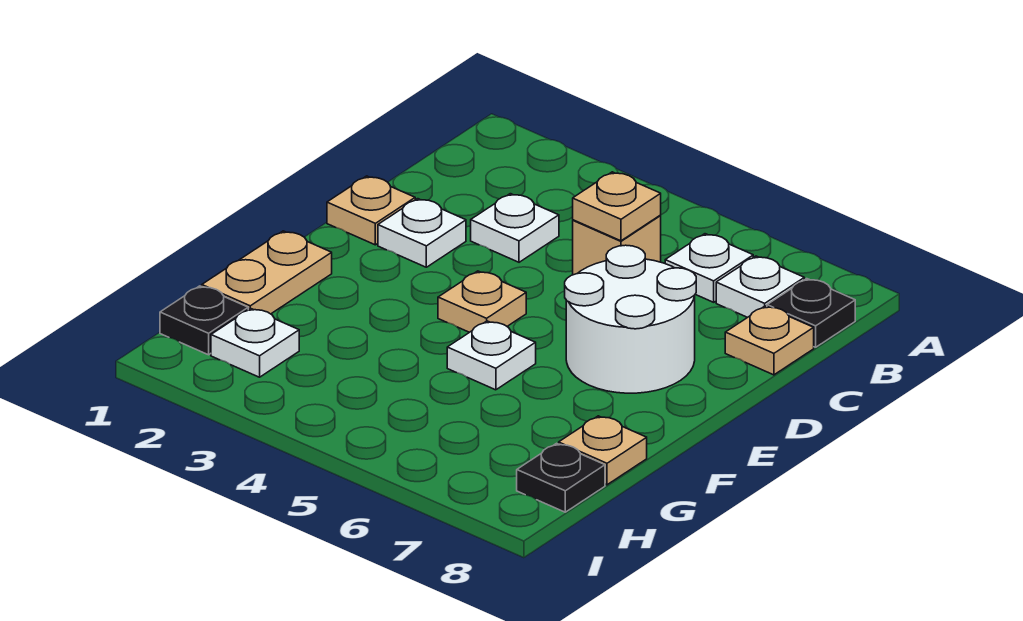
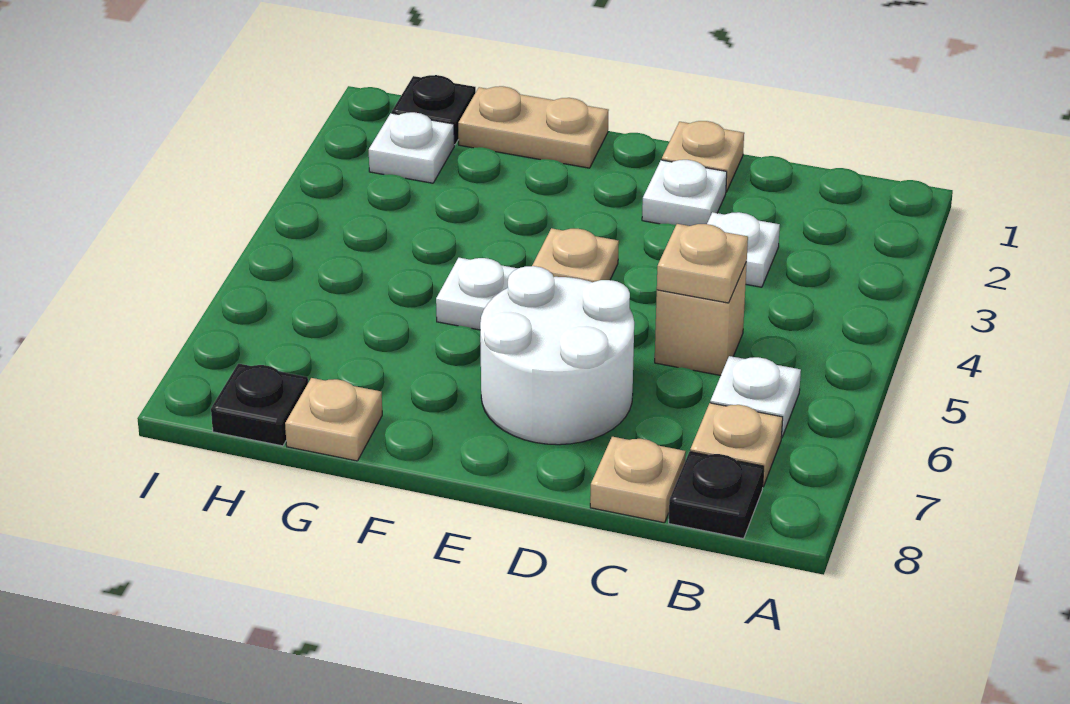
white 1x1 plate [716,256,804,317] -> tan 1x1 plate [690,403,783,487]

